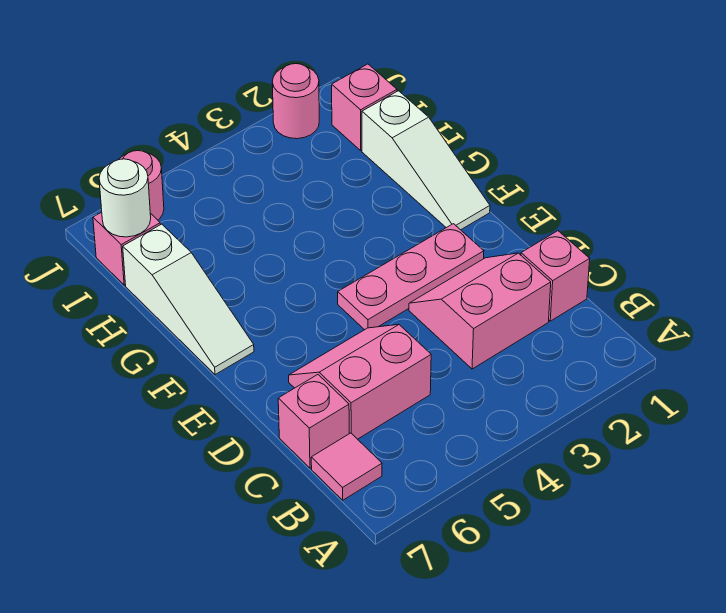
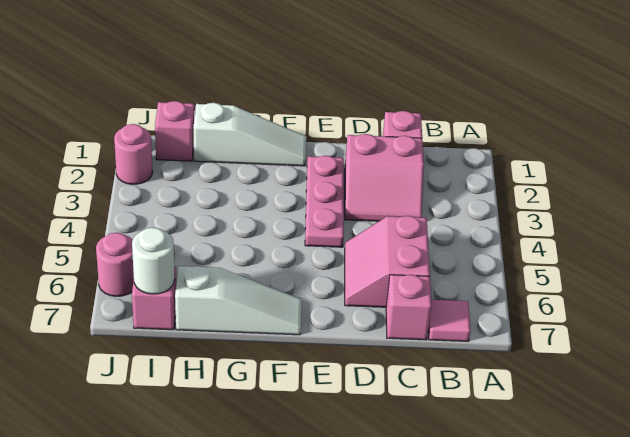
pink 2x2 slope [409,253,551,369] -> pink 2x2 slope turned to [345,134,424,221]

